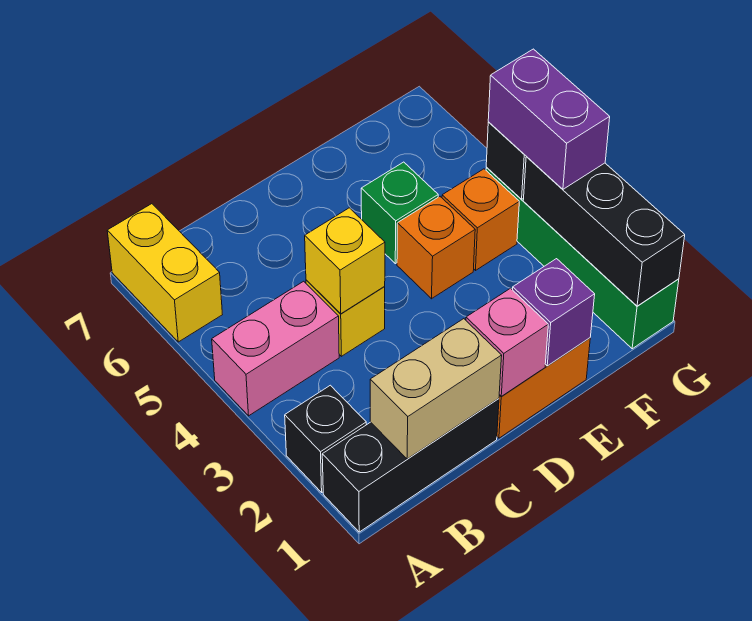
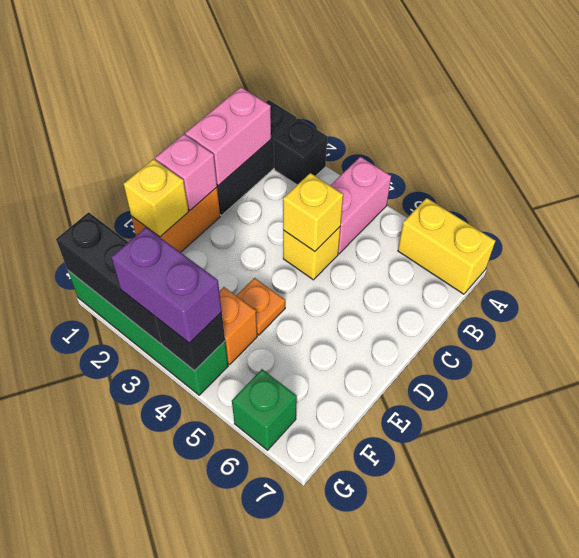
tan 1x2 brick [370,319,502,459] -> pink 1x2 brick [185,87,271,186]
purple 1x1 brick [513,259,595,366] -> yellow 1x1 brick [123,159,188,237]
orange 1x1 brick [397,197,475,299] -> orange 1x1 plate [236,278,285,335]
green 1x1 brick [361,162,438,264] -> green 1x1 brick moved to [232,369,297,450]

